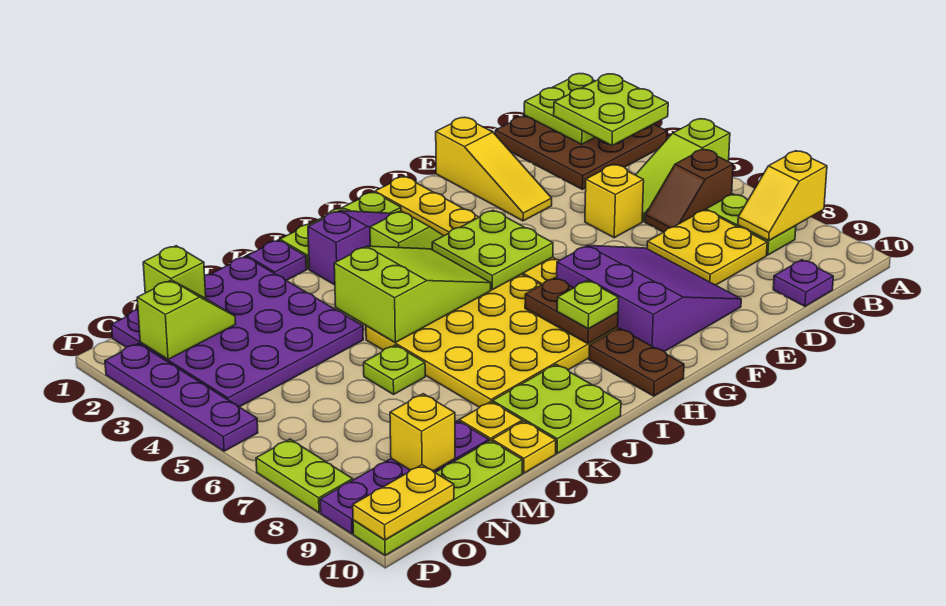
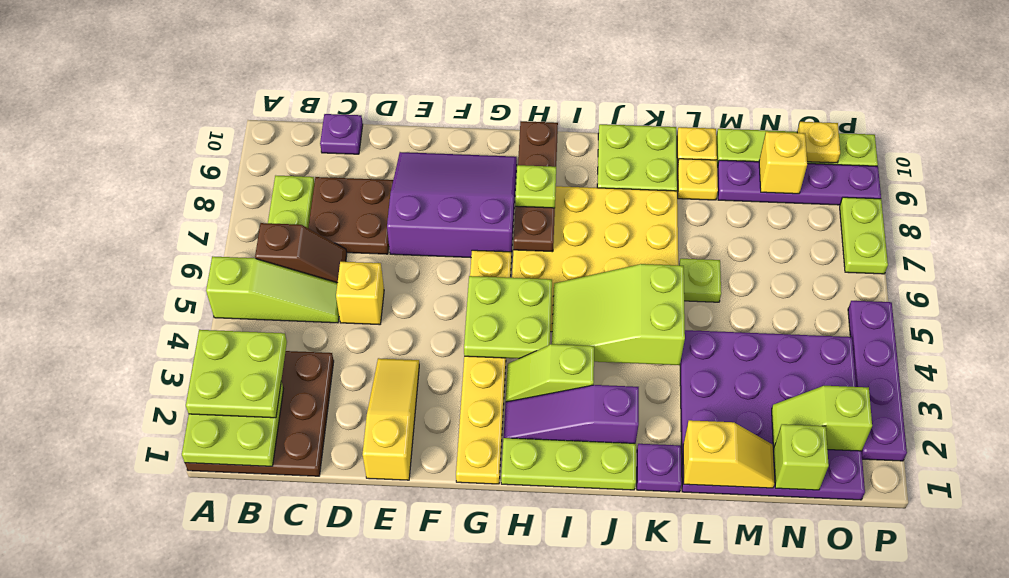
yellow 1x2 slope [738,151,827,240] -> yellow 1x2 slope moved to [683,420,775,488]
yellow 2x2 plate [647,210,767,285] -> brown 2x2 plate [308,177,393,254]
purple 3x3 slope [557,245,741,352] -> purple 3x3 slope turned to [387,152,517,258]
yellow 1x2 plate [353,465,454,540] -> yellow 1x1 plate [797,122,840,163]

